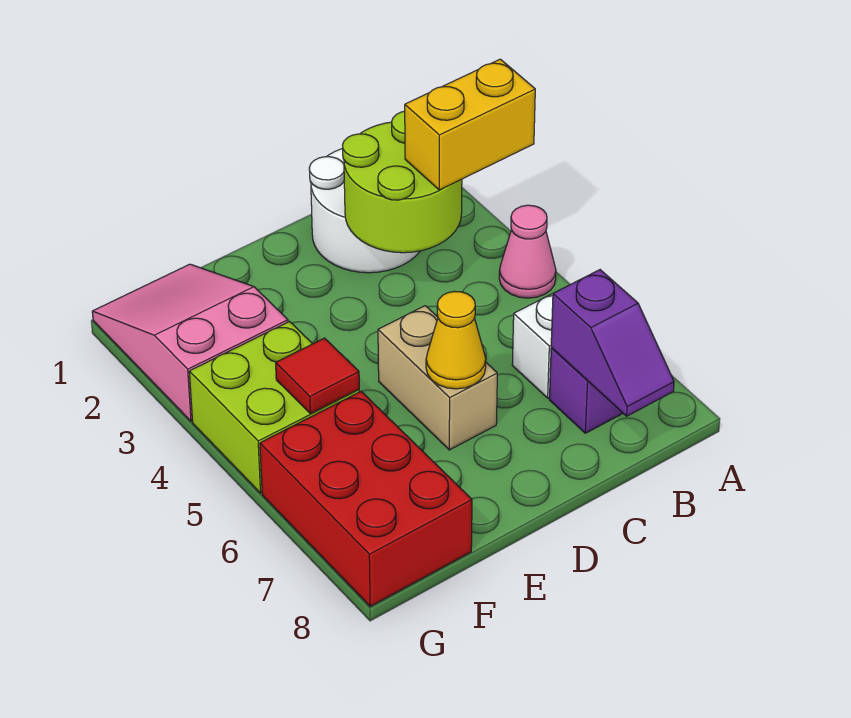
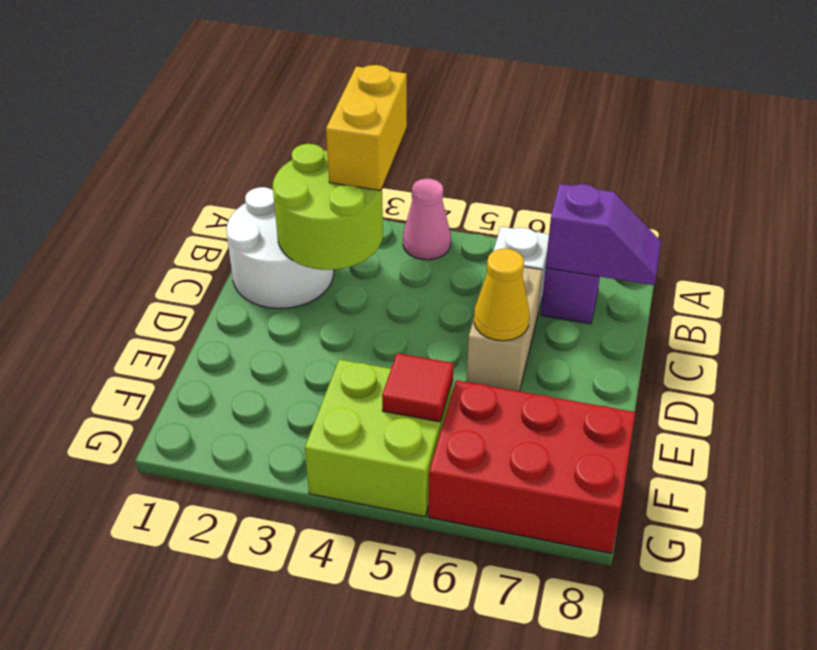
tan 1x2 brick [378,306,497,450] -> tan 1x2 brick turned to [466,267,542,391]
pink 2x3 slope [92,264,288,421] -> none

